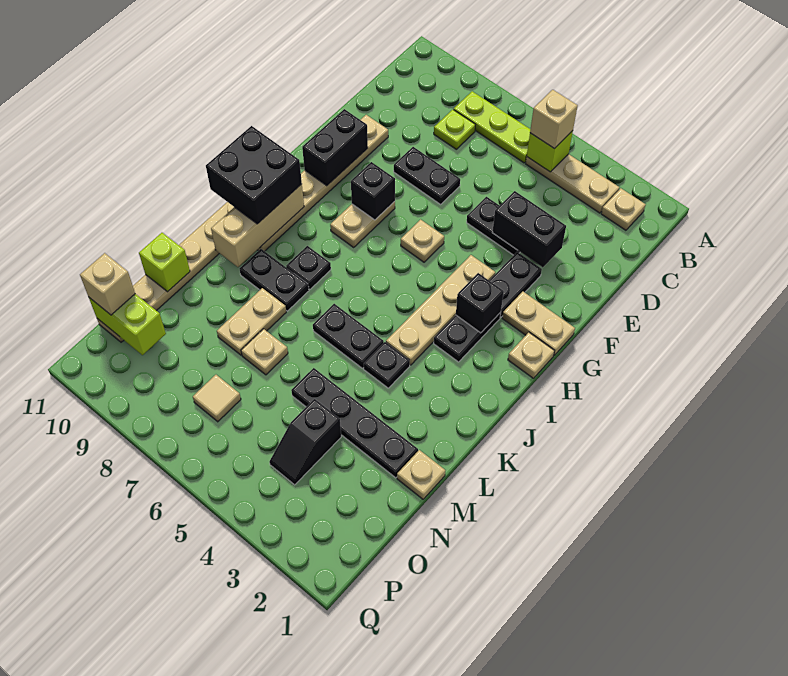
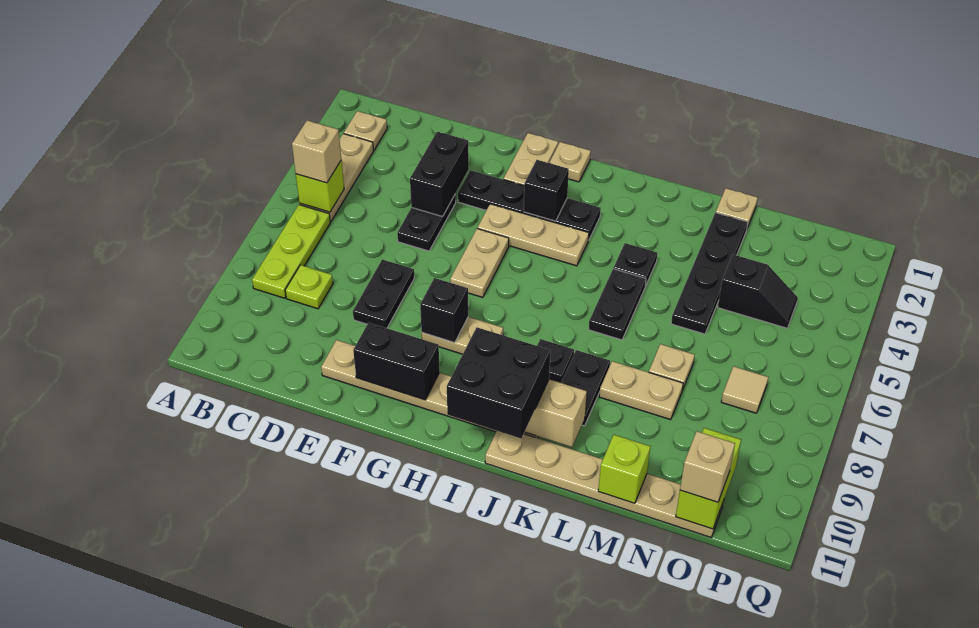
tan 1x4 plate [386,255,495,365] -> tan 1x3 plate [477,204,589,266]
tan 1x1 plate [401,219,444,262] -> tan 1x2 plate [450,229,509,297]

